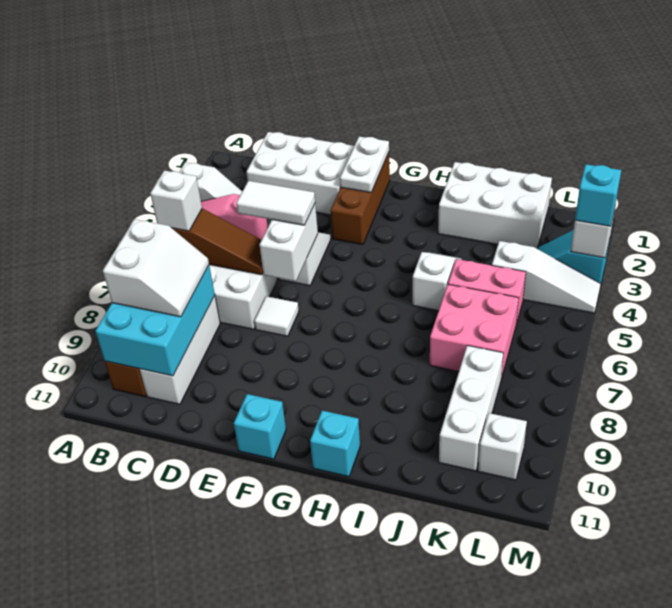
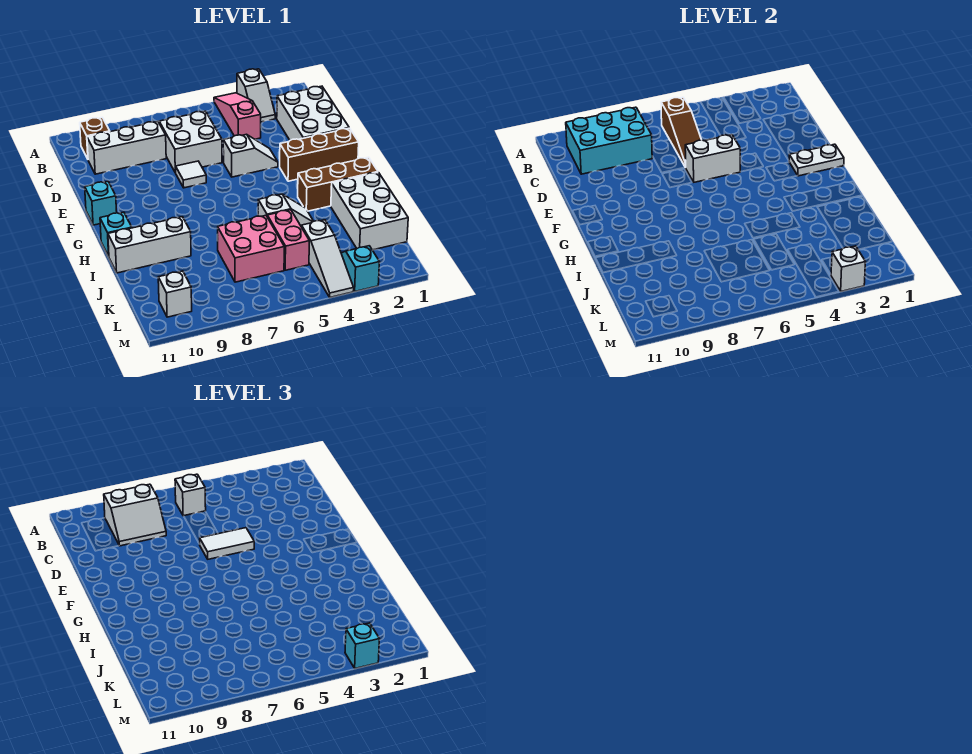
white 1x2 tile [236,181,315,225] -> white 1x2 tile turned to [200,528,254,559]
none -> brown 1x3 brick [298,157,378,211]
white 1x3 brick [439,345,503,471] -> white 1x3 brick moved to [108,217,191,273]

